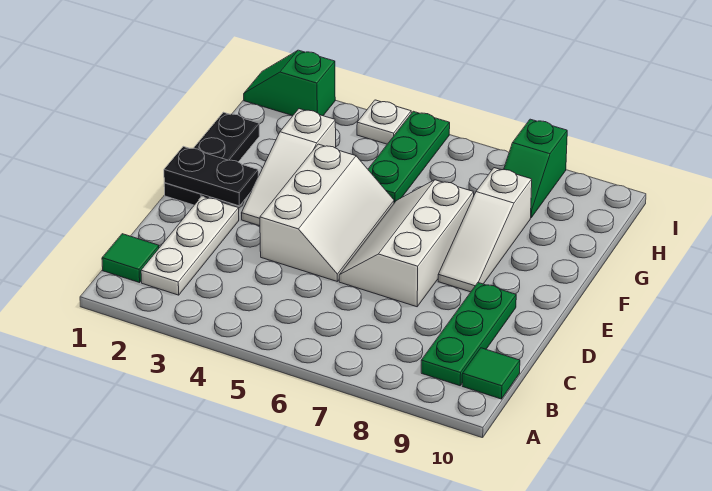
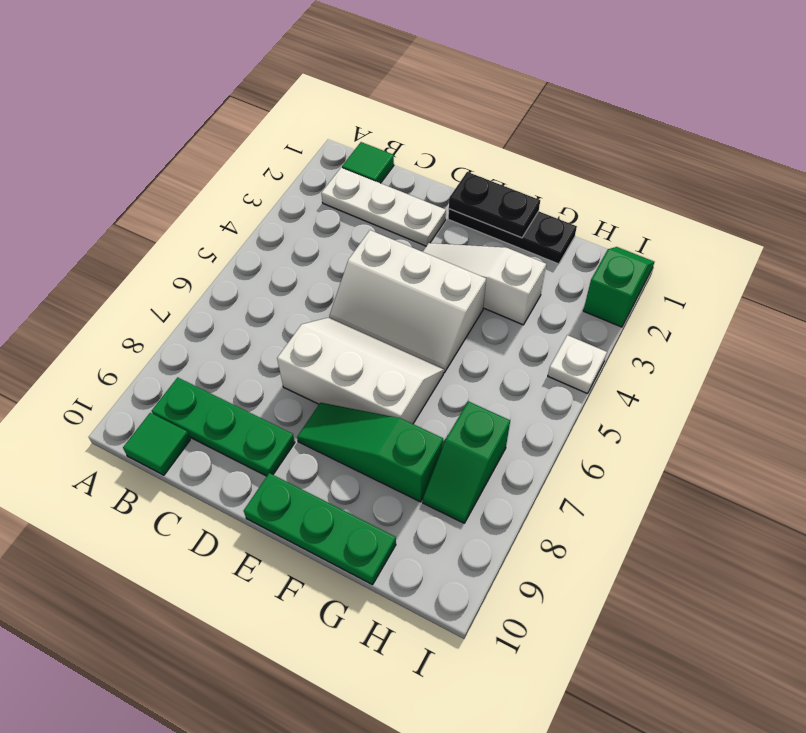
black 1x2 plate [164,146,258,206] -> black 1x2 plate turned to [449,172,540,238]
white 1x3 slope [438,168,532,292] -> green 1x3 slope [297,403,443,502]
green 1x3 plate [368,111,450,203] -> green 1x3 plate moved to [244,473,396,585]
green 1x2 slope [504,119,567,218] -> green 1x2 slope turned to [423,401,510,523]

